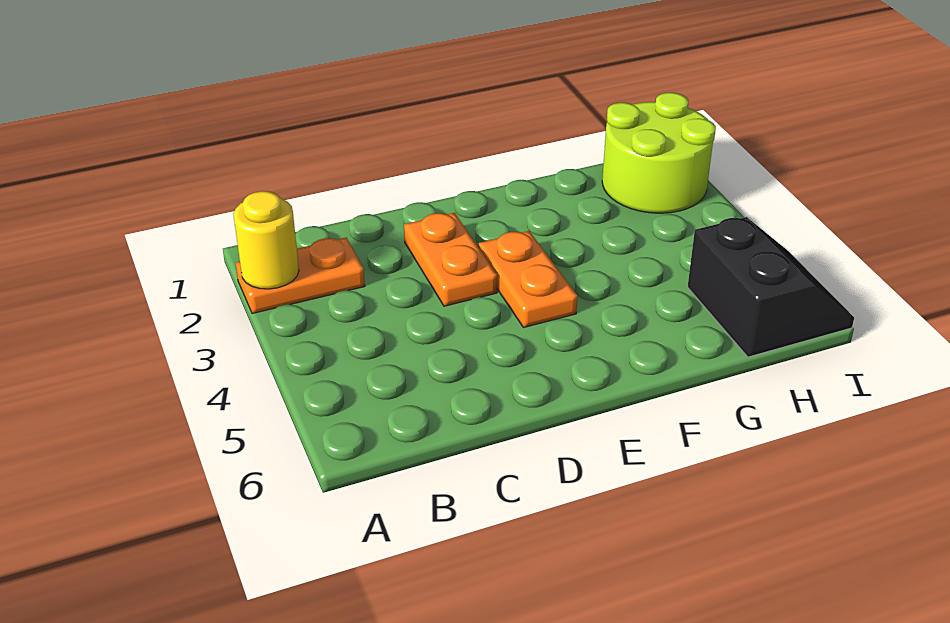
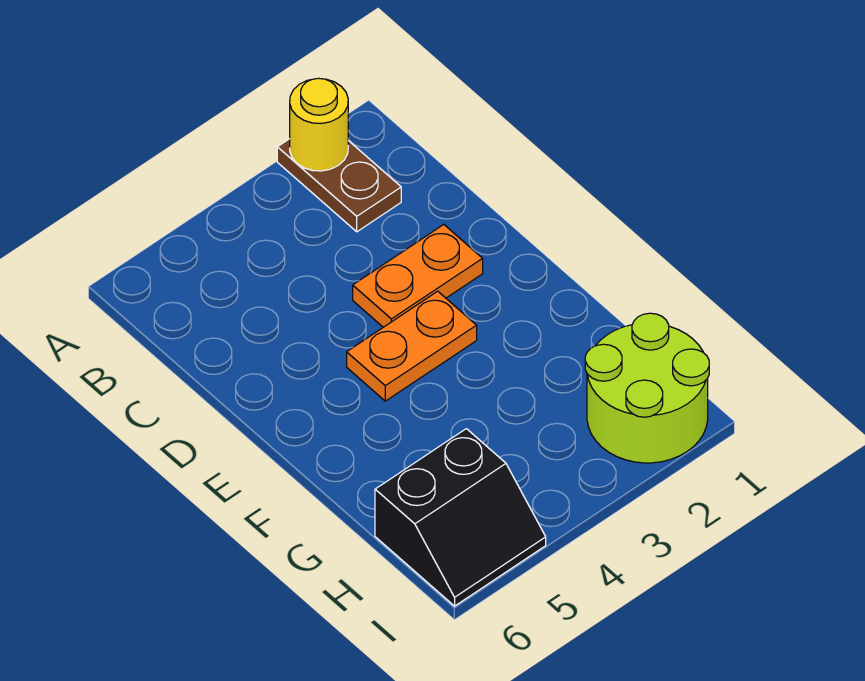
orange 1x2 plate [236,238,365,314] -> brown 1x2 plate [277,139,401,232]

